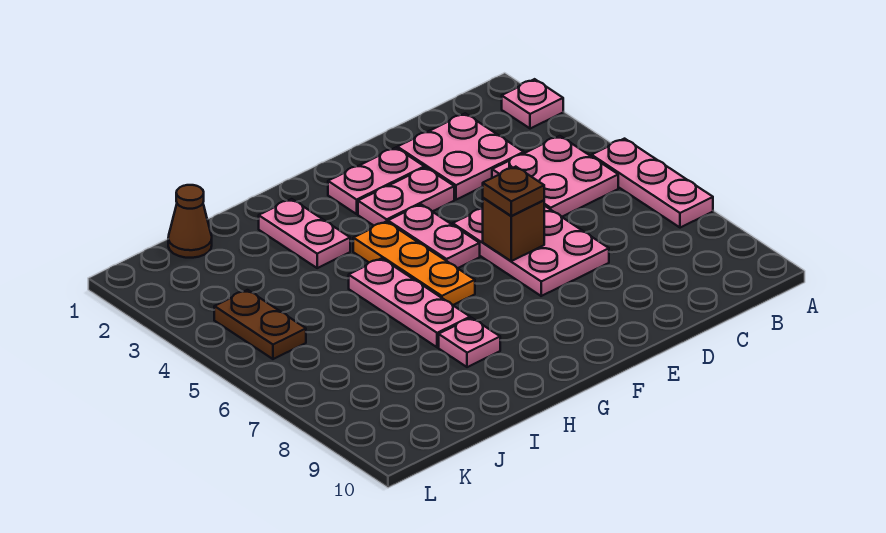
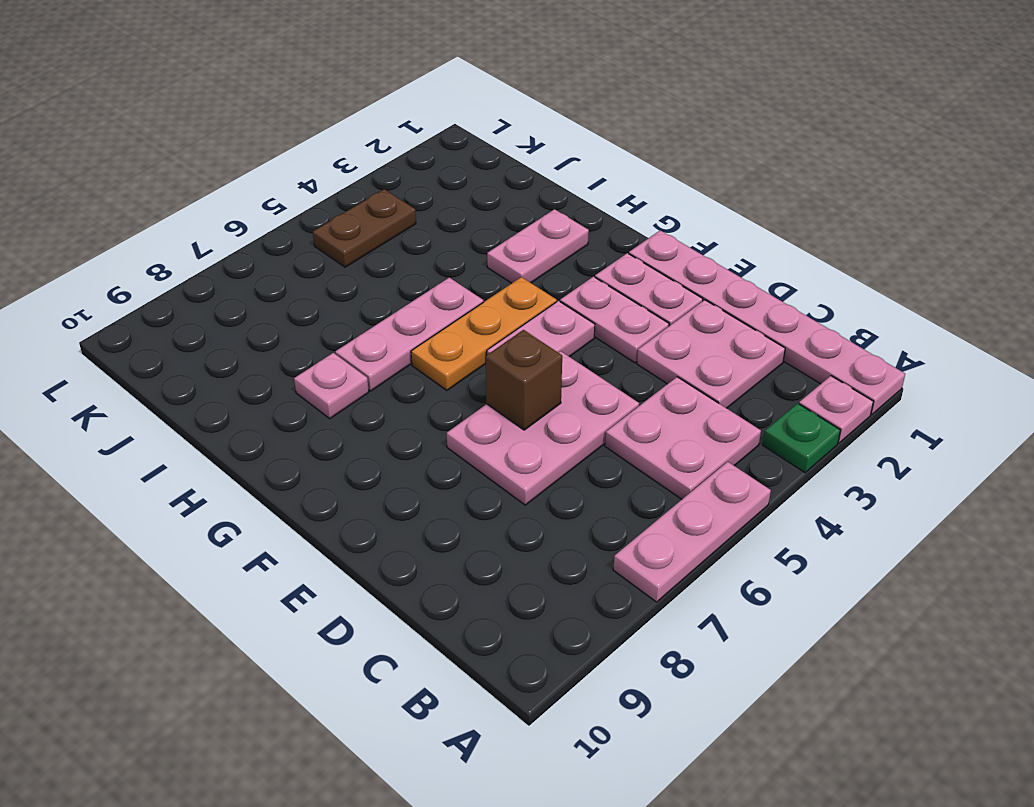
none -> pink 1x6 plate [629,230,905,415]
none -> green 1x1 plate [763,403,840,473]
brown 1x1 plate [483,167,544,216] -> none
brown 1x1 cone [168,185,212,258] -> none

